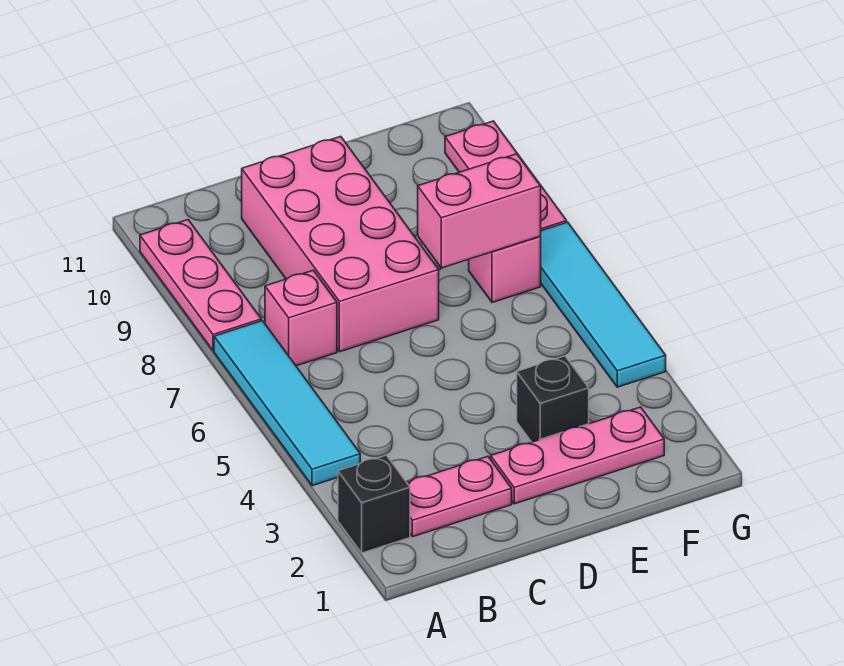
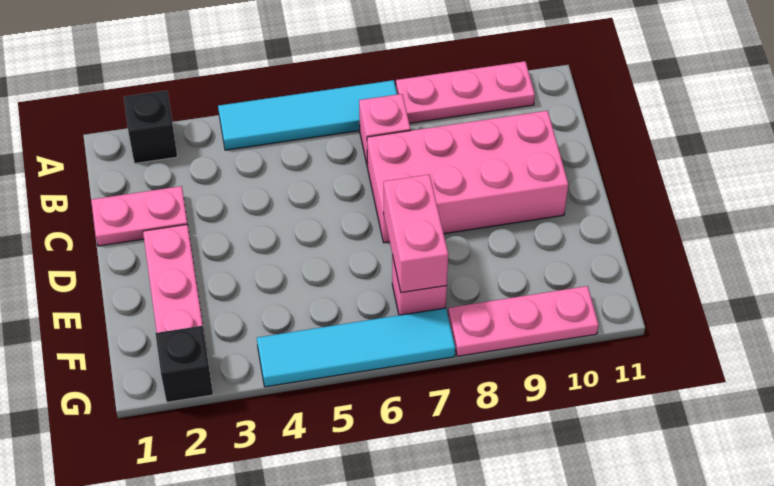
pink 1x2 plate [407,456,512,537] -> pink 1x2 plate turned to [91,186,187,246]
black 1x1 brick [517,356,589,442] -> black 1x1 brick moved to [155,326,213,402]

